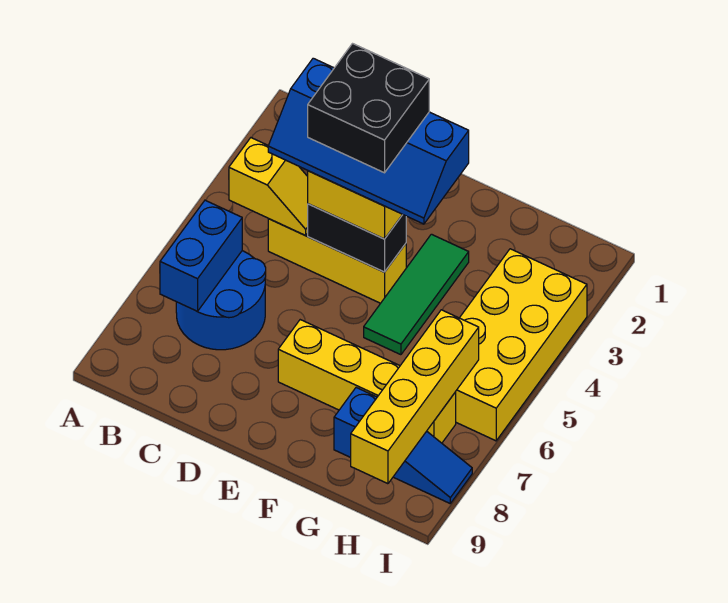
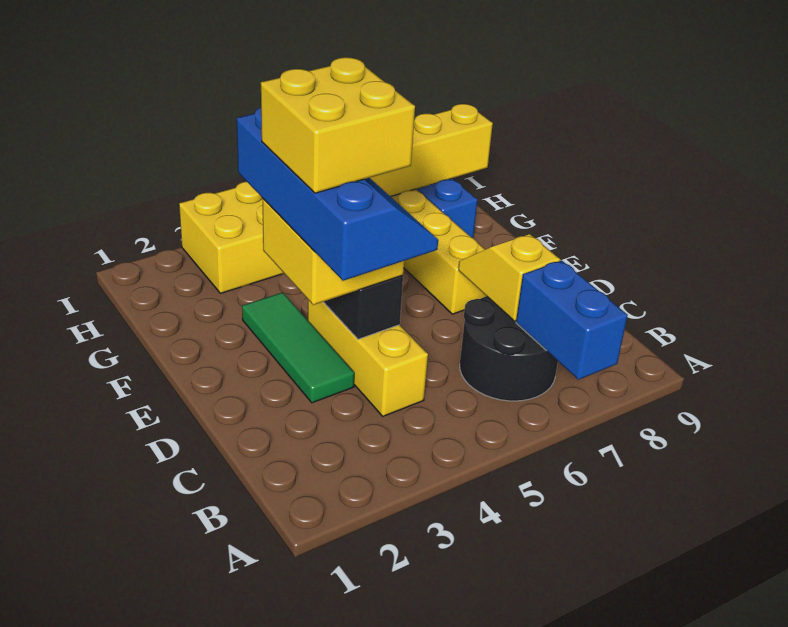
yellow 1x2 slope [229,138,308,236] -> yellow 1x2 slope moved to [458,234,560,321]
blue 2x2 round brick [176,251,266,350] -> black 2x2 round brick [460,296,558,401]
blue 1x2 brick [160,200,242,311] -> blue 1x2 brick turned to [516,261,628,380]
black 2x2 brick [308,44,429,173] -> yellow 2x2 brick [261,57,415,193]
green 1x3 tile [364,234,469,355] -> green 1x3 tile turned to [242,292,354,403]

